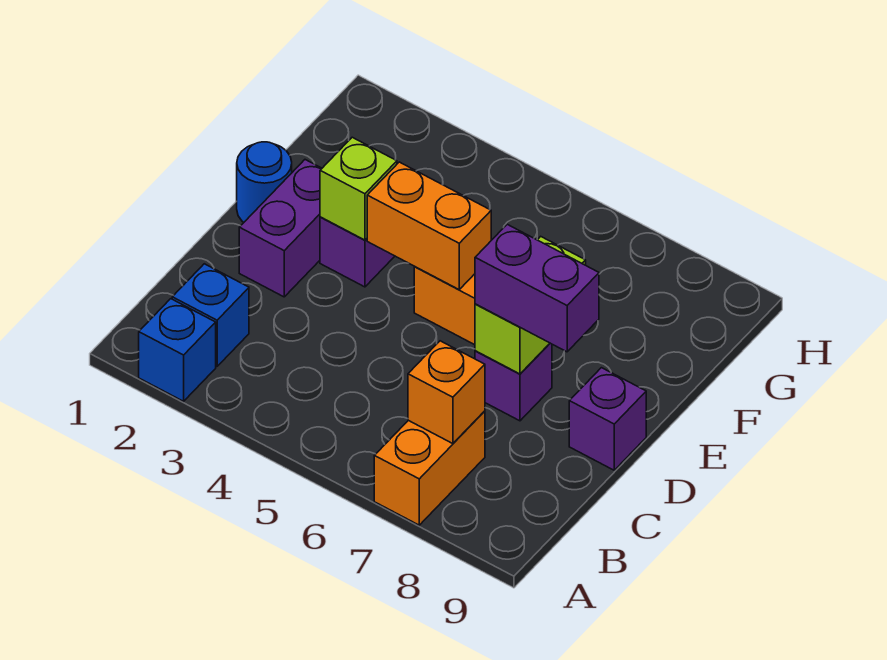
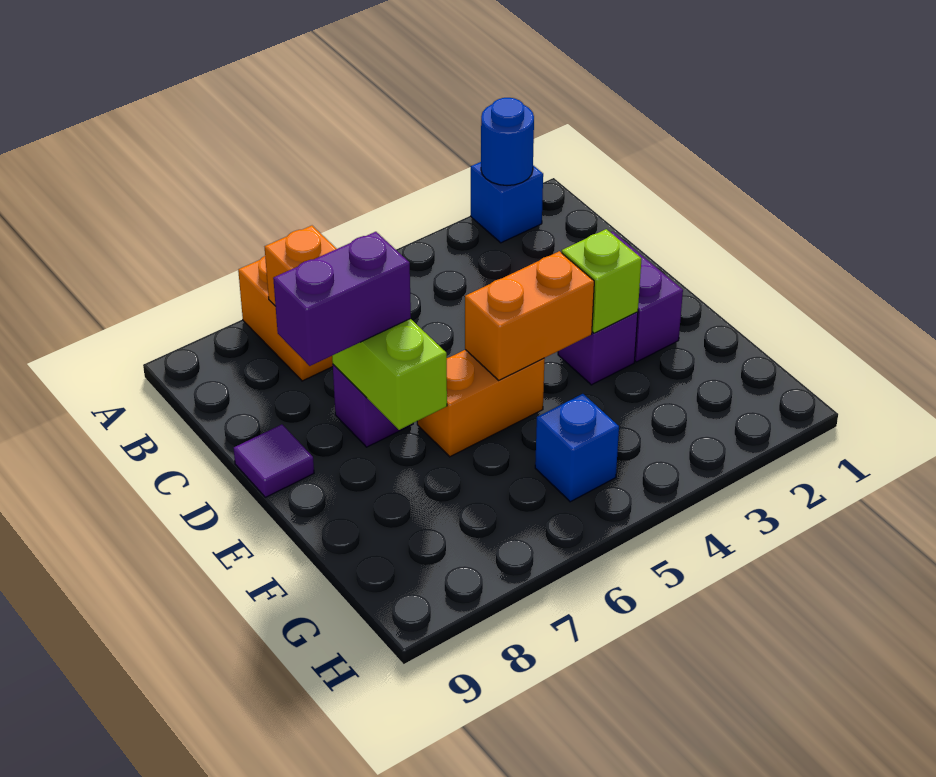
blue 1x1 brick [172,264,249,366] -> blue 1x1 brick moved to [535,394,619,502]
purple 1x1 brick [569,368,646,470] -> purple 1x1 tile [234,424,314,497]
blue 1x1 round brick [237,142,292,222] -> blue 1x1 round brick moved to [481,98,534,186]

